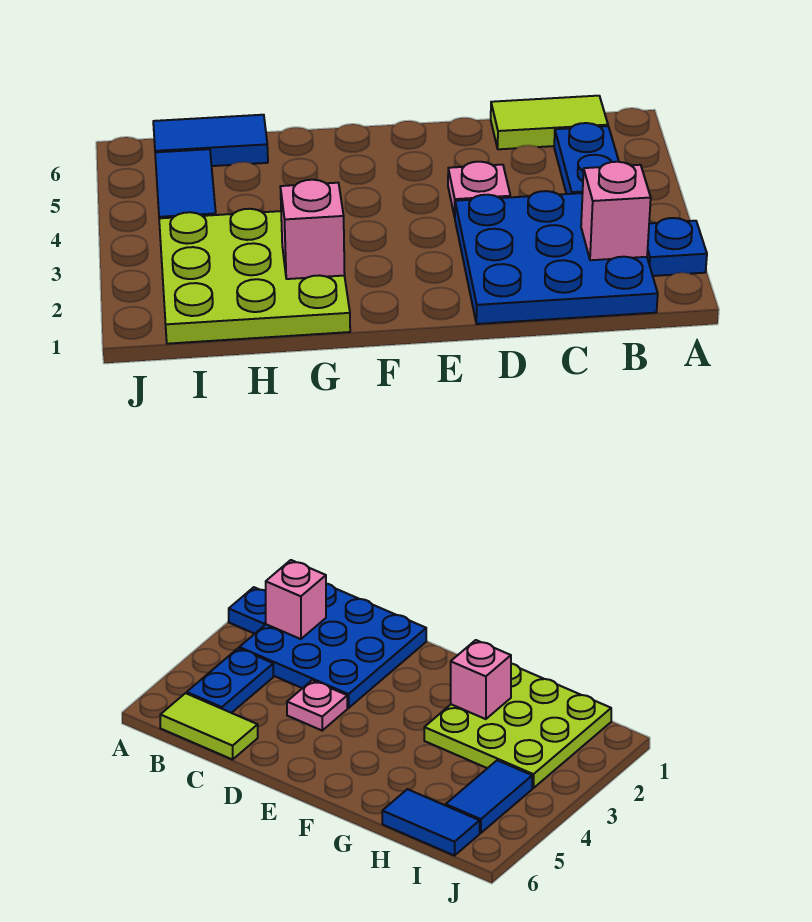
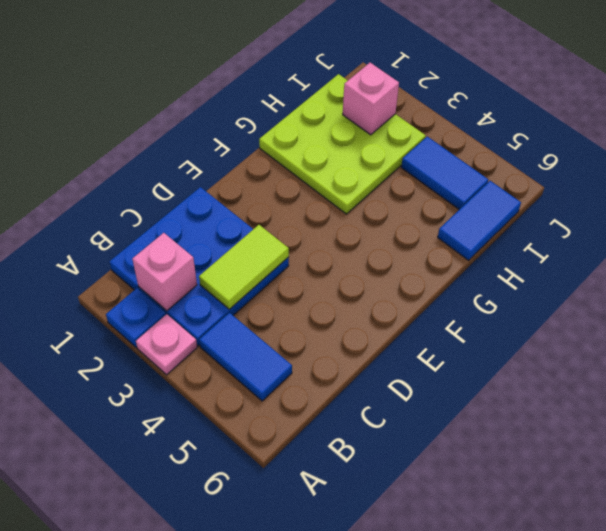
blue 1x2 plate [554,123,619,194] -> blue 1x2 tile [199,313,292,401]
lime 1x2 tile [491,96,608,149] -> lime 1x2 tile moved to [199,225,289,309]
pink 1x1 plate [448,162,510,217] -> pink 1x1 plate moved to [136,314,197,375]
pink 1x1 brick [280,180,345,279] -> pink 1x1 brick moved to [343,63,399,135]

